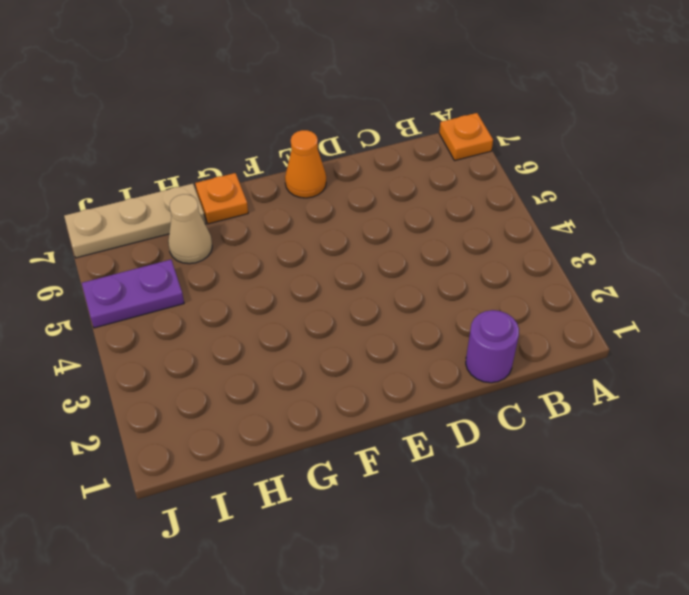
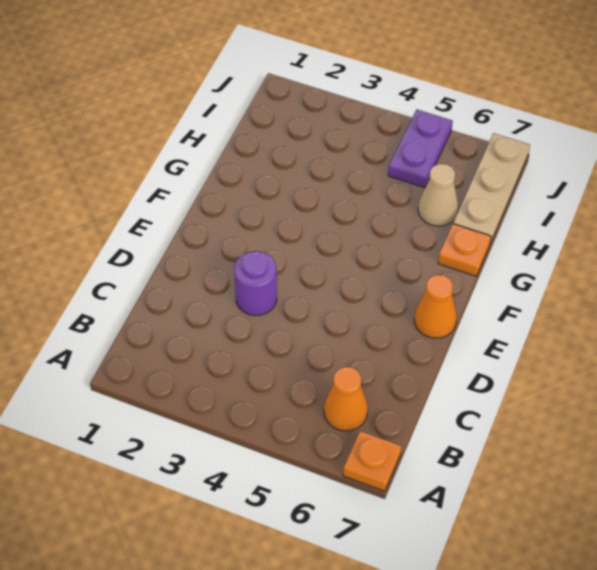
none -> orange 1x1 cone [324,367,368,431]
purple 1x1 round brick [466,310,519,383] -> purple 1x1 round brick moved to [234,251,277,316]

